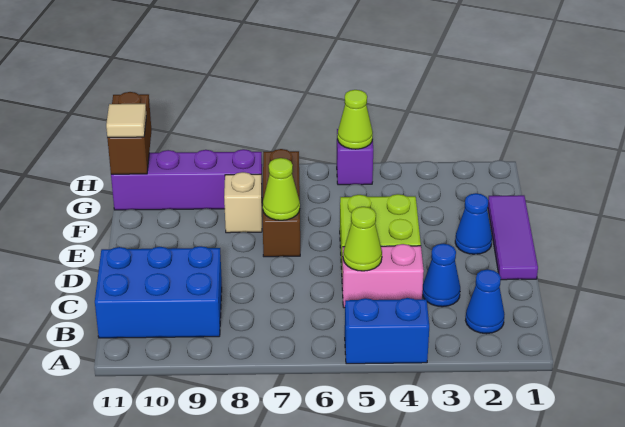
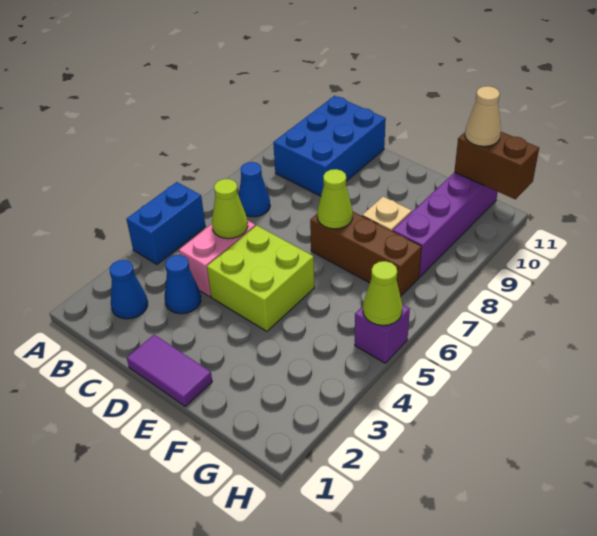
purple 1x3 tile [488,195,538,280] -> purple 1x2 tile [127,335,212,406]
blue 1x1 cone [455,193,492,254] -> blue 1x1 cone moved to [238,162,270,217]
tan 1x1 tile [106,104,146,137] -> tan 1x1 cone [465,86,501,146]

